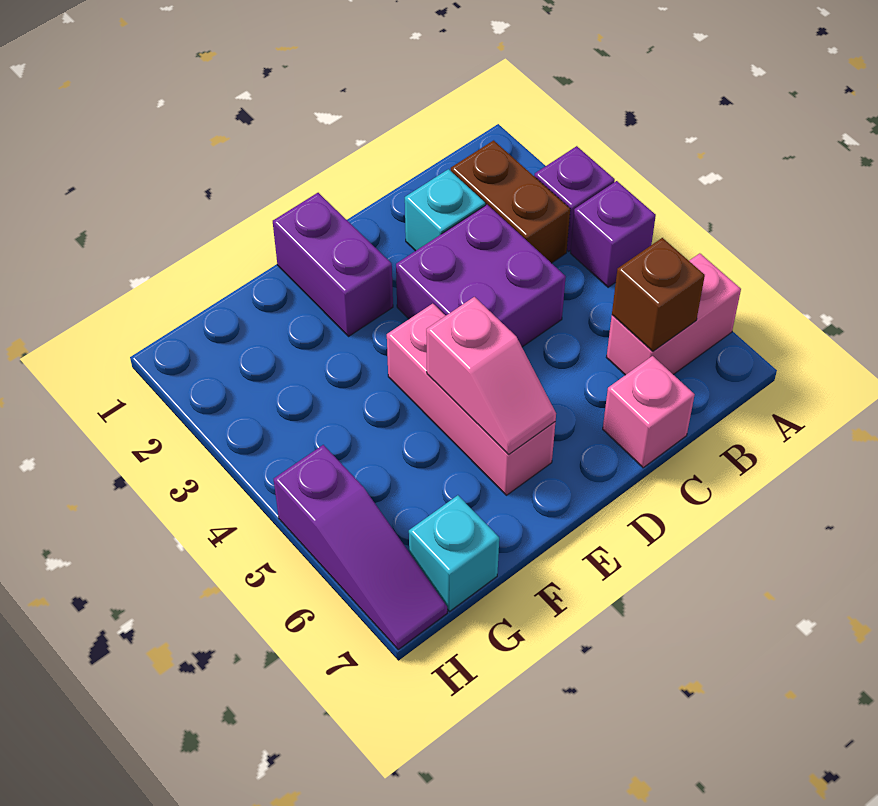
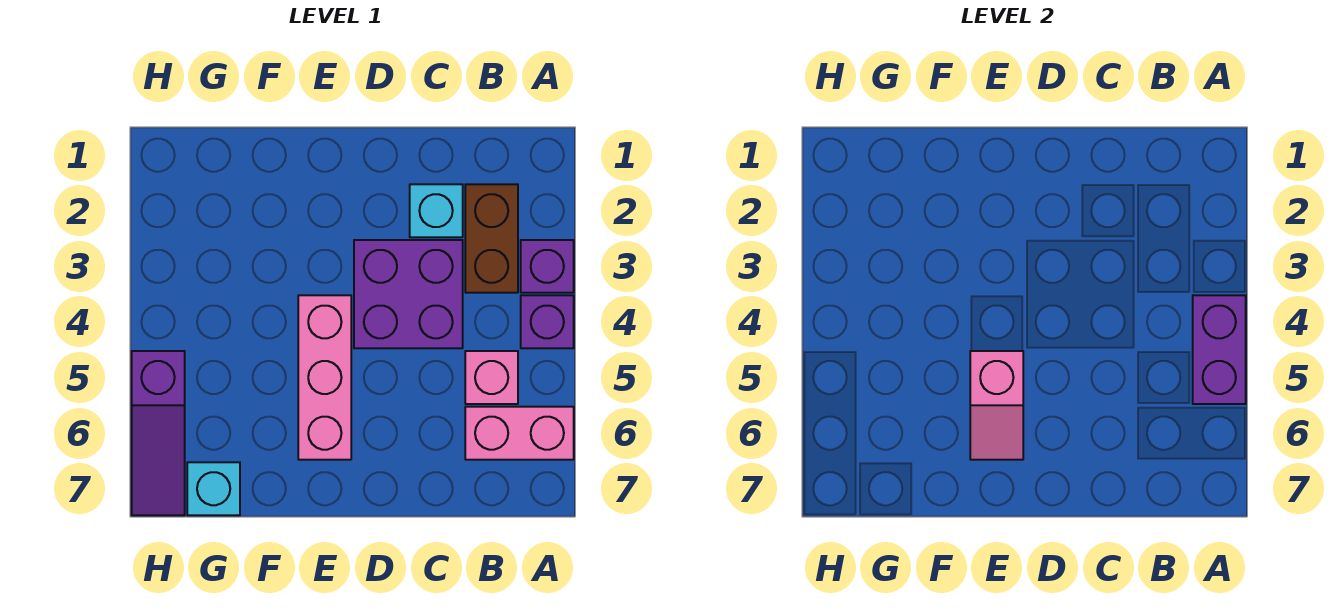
brown 1x1 brick [612,238,705,351] -> none
pink 1x1 brick [603,356,695,468] -> pink 1x1 brick moved to [465,351,518,404]
purple 1x2 brick [273,193,393,336] -> purple 1x2 brick moved to [1193,295,1246,404]

